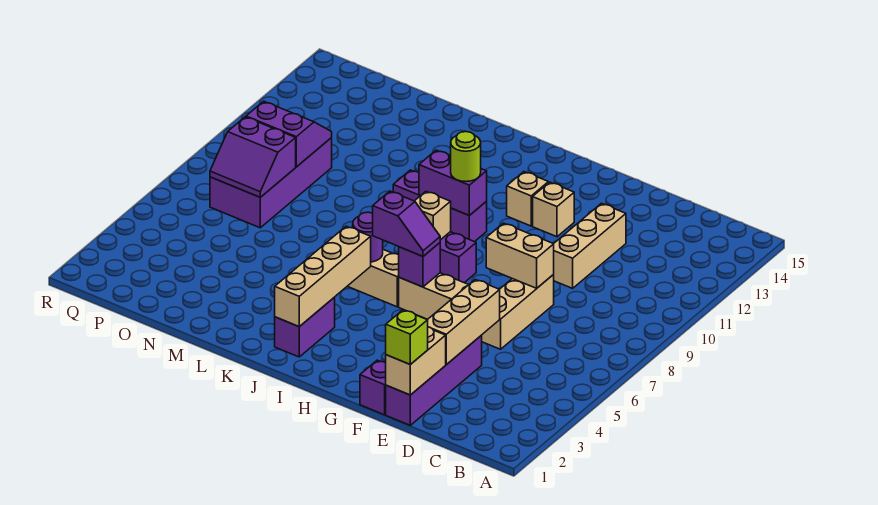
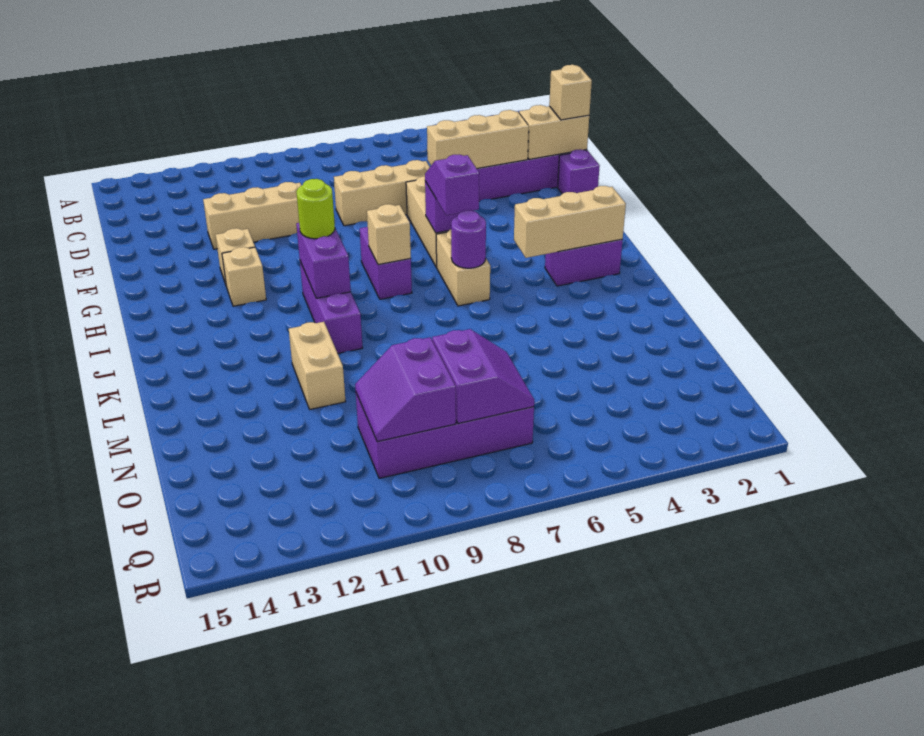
lime 1x1 brick [386,310,428,364] -> tan 1x1 brick [549,65,592,120]
tan 1x2 brick [486,223,554,288] -> tan 1x2 brick moved to [289,322,346,409]
tan 1x4 brick [275,226,371,327] -> tan 1x3 brick [514,186,626,258]

